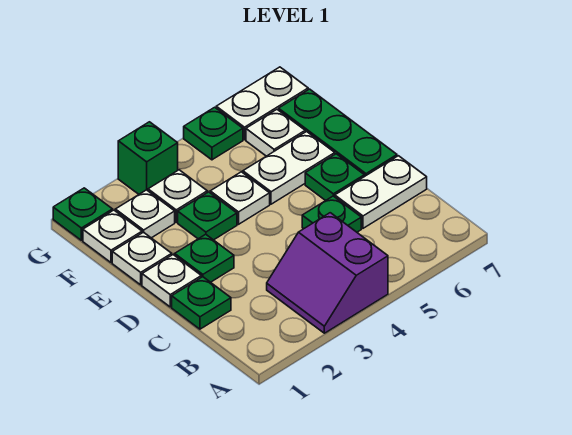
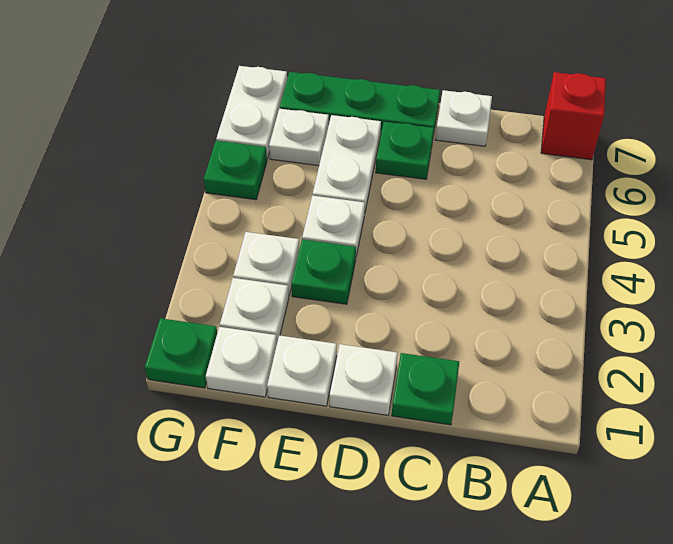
purple 2x2 slope [267,213,388,333] -> none
none -> red 1x1 brick [541,72,606,160]
green 1x1 plate [302,196,361,232] -> none
white 1x2 plate [335,156,427,228] -> white 1x1 plate [436,90,492,146]
green 1x1 plate [175,234,234,282] -> none
green 1x1 brick [118,122,178,194] -> none

